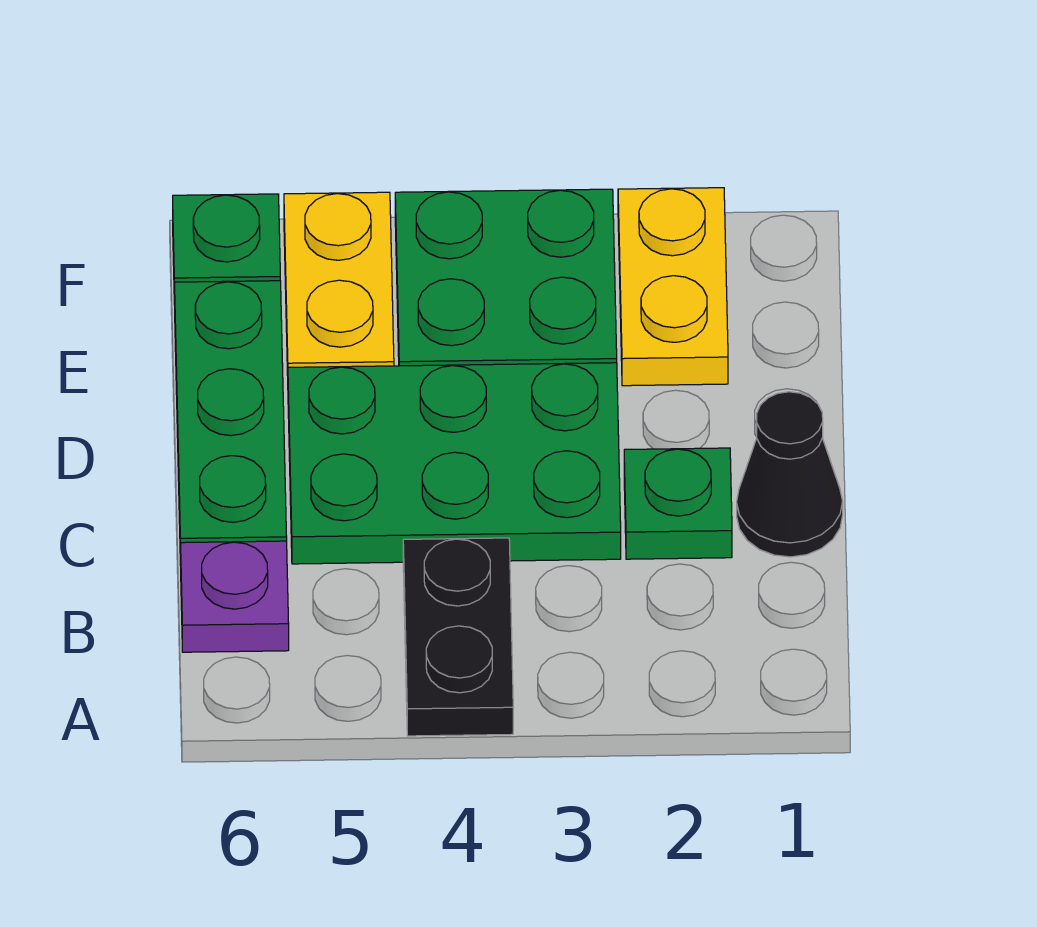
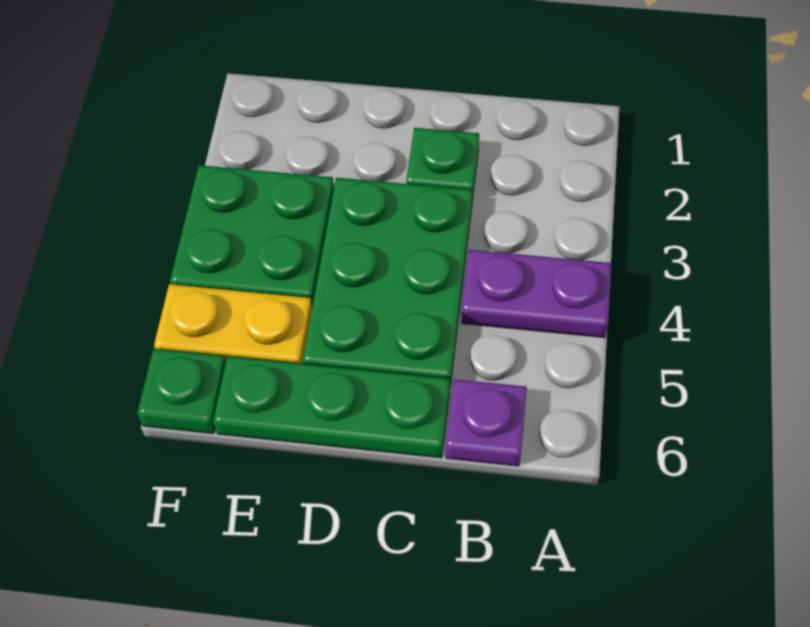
black 1x2 plate [403,538,513,736] -> purple 1x2 plate [461,250,612,338]
black 1x1 cone [737,392,843,557] -> none
yellow 1x2 plate [618,188,728,386] -> none

